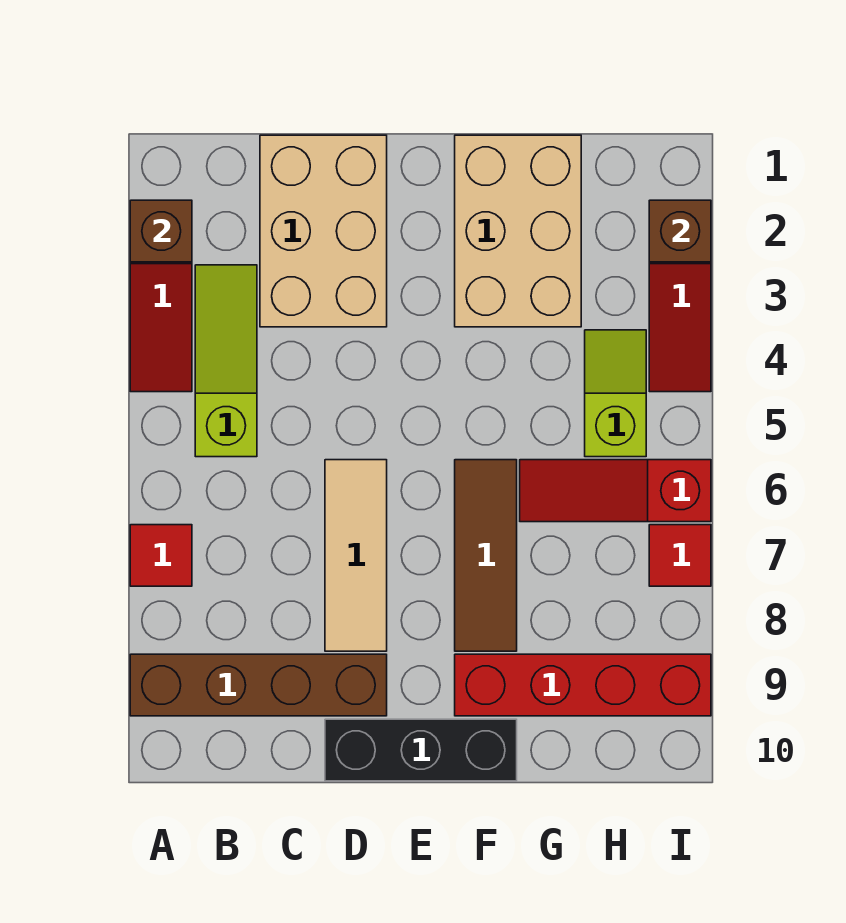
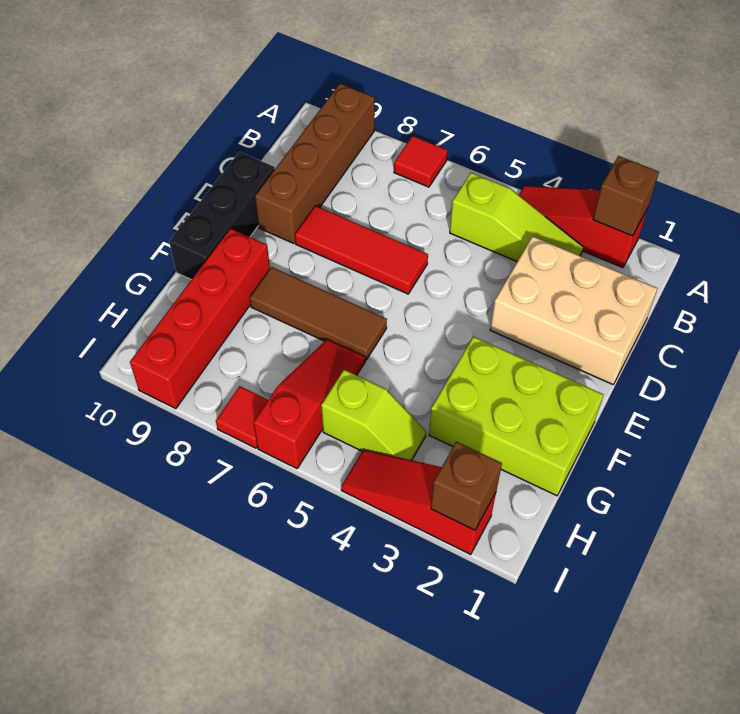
tan 1x3 tile [325,460,387,651] -> red 1x3 tile [295,206,428,294]
tan 2x3 brick [455,135,581,327] -> lime 2x3 brick [429,337,603,496]

